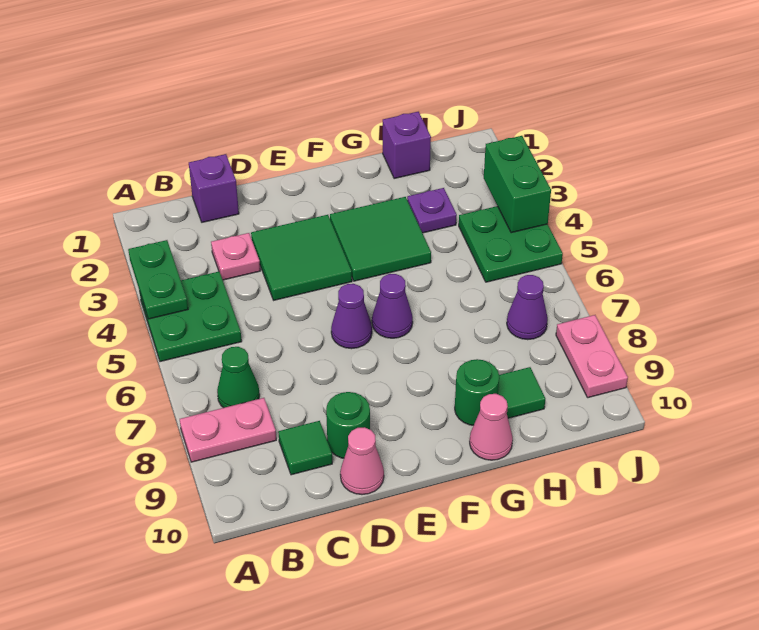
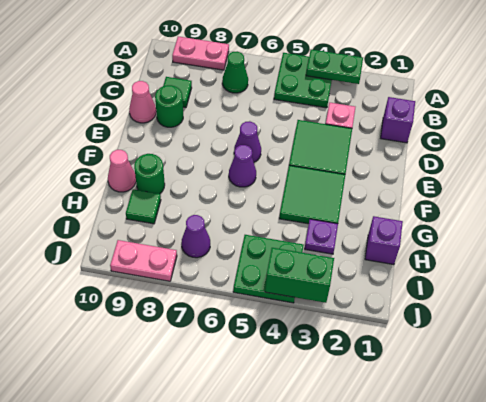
pink 1x2 plate [180,398,276,462] -> pink 1x2 plate turned to [172,36,229,70]

